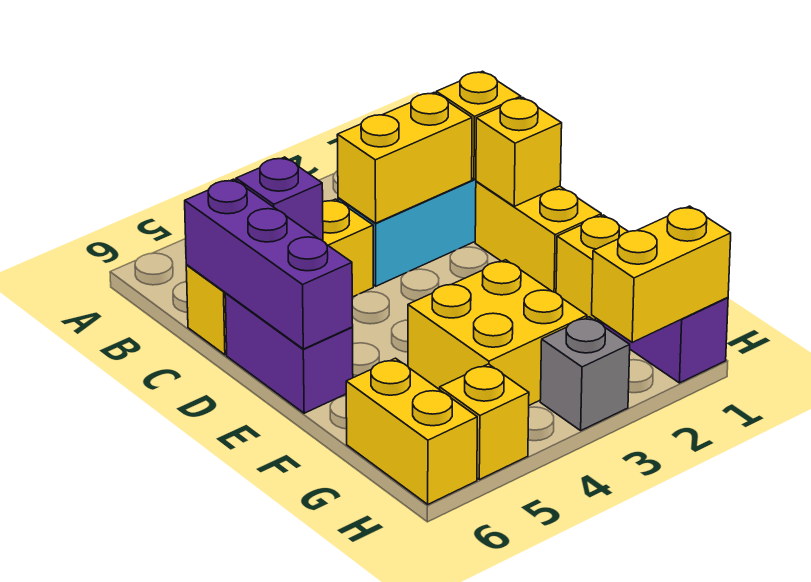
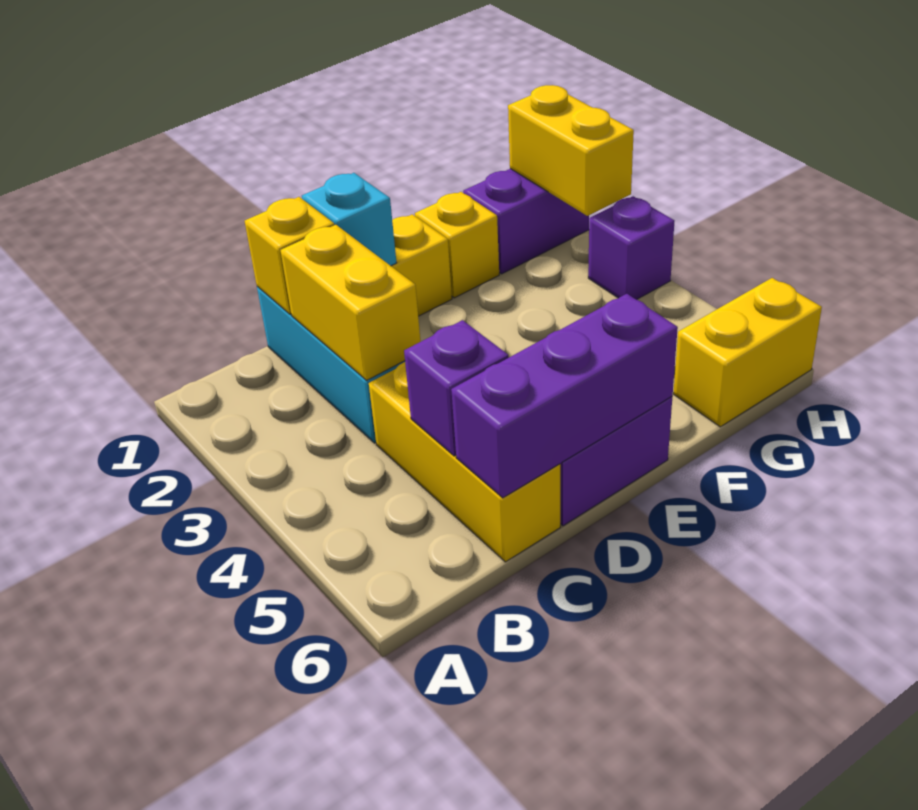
yellow 1x1 brick [476,98,562,206] -> cyan 1x1 brick [302,173,396,266]
yellow 2x2 brick [408,260,587,405] -> none
grey 1x1 brick [540,317,630,430] -> purple 1x1 brick [588,196,674,299]
yellow 1x1 brick [440,364,529,480] -> none

